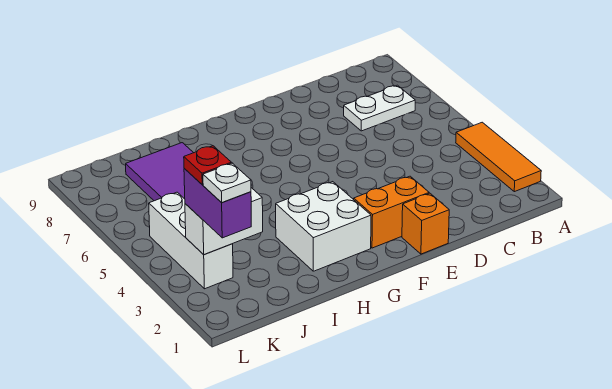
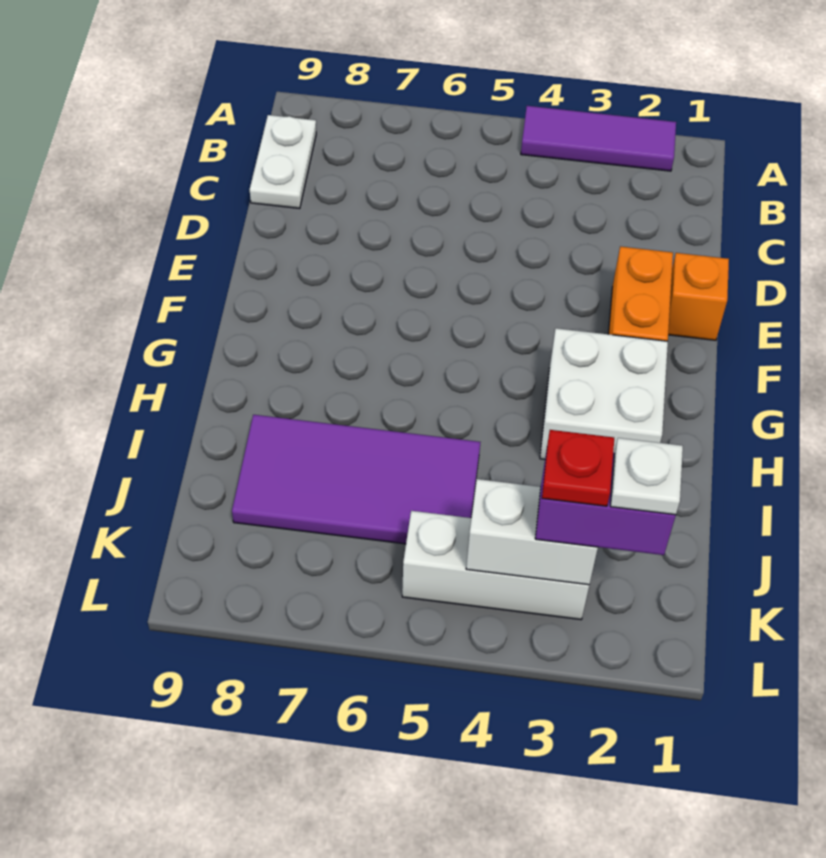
orange 1x3 tile [456,122,541,192] -> purple 1x3 tile [521,106,676,171]
white 1x2 plate [344,85,415,131] -> white 1x2 plate moved to [250,115,316,209]
white 1x2 brick [185,188,263,255] -> white 1x2 brick turned to [466,479,598,585]

